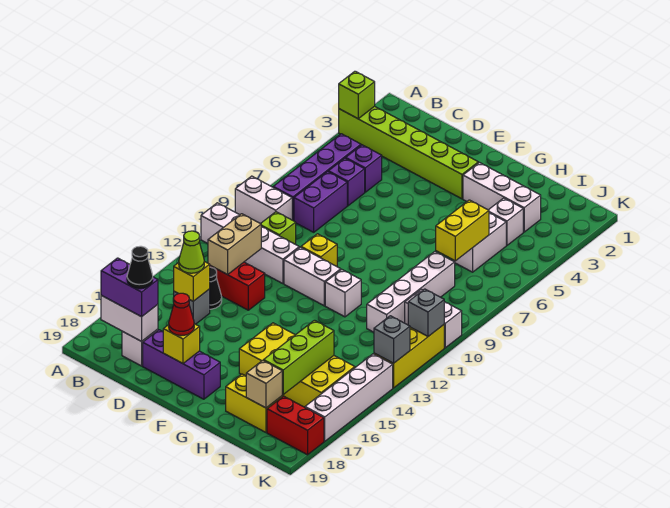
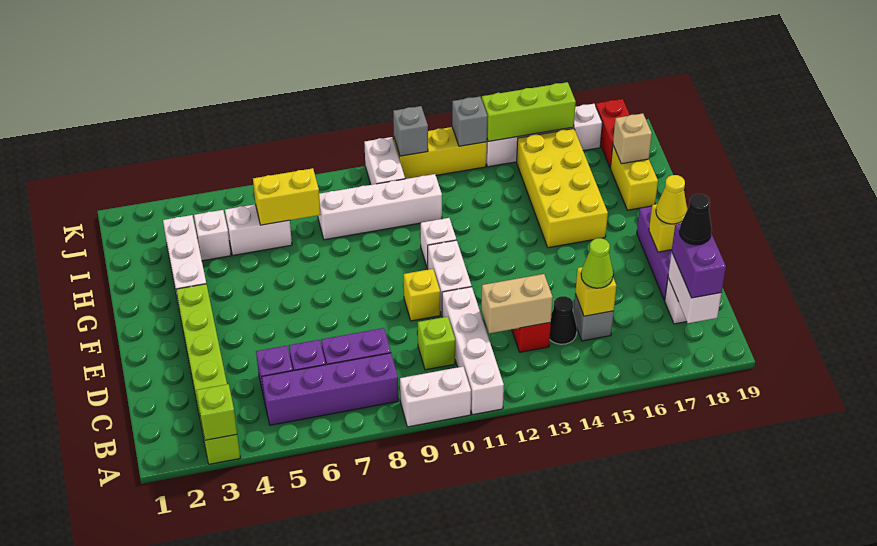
white 1x2 brick [235,176,292,224] -> white 1x2 brick turned to [400,367,471,427]
red 1x1 cone [169,293,194,336] -> yellow 1x1 cone [656,175,687,224]
lime 1x3 brick [264,320,334,394] -> lime 1x3 brick moved to [482,82,576,141]

